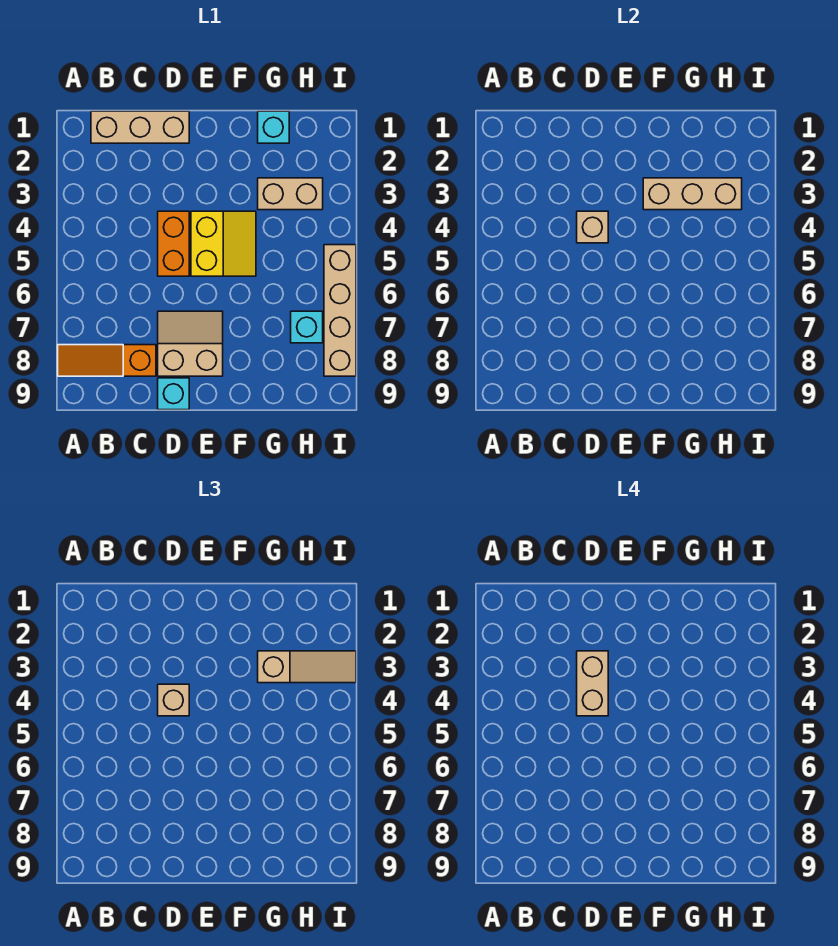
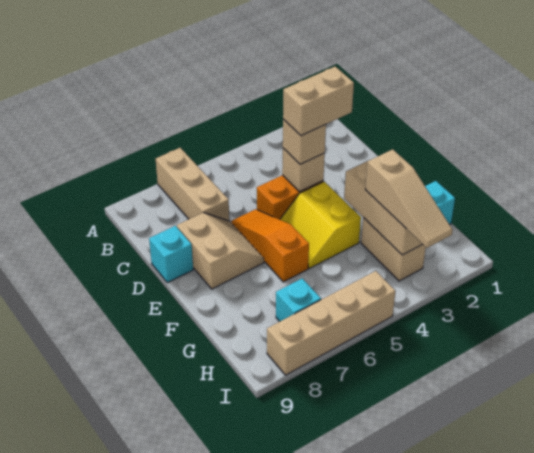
orange 1x3 slope [58,345,156,376] -> orange 1x3 slope moved to [231,209,309,282]
tan 1x3 brick [91,111,189,143] -> tan 1x3 brick moved to [156,148,229,221]
yellow 2x2 slope [191,211,256,276] -> yellow 2x2 slope turned to [280,182,361,268]

